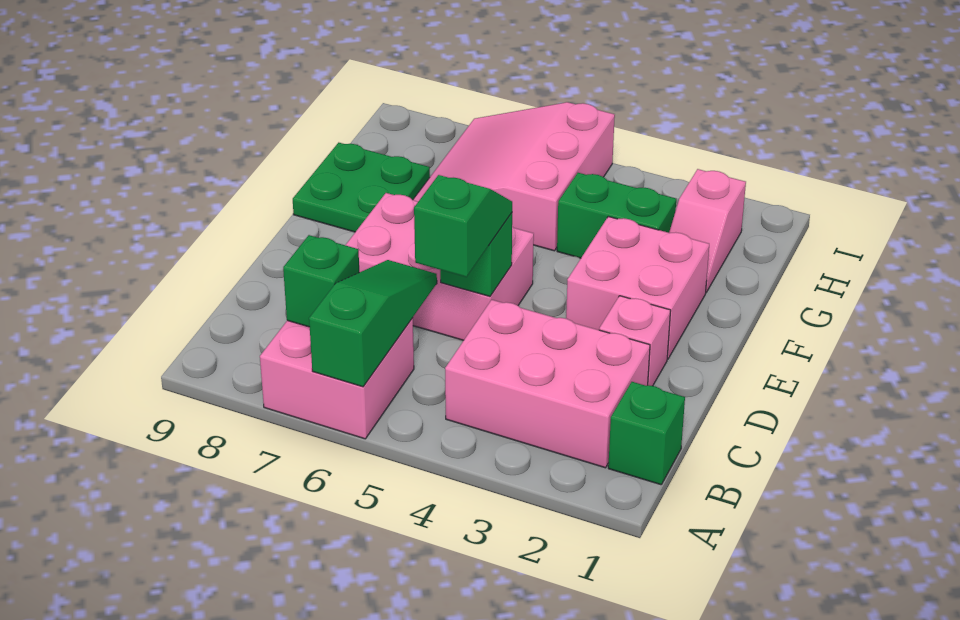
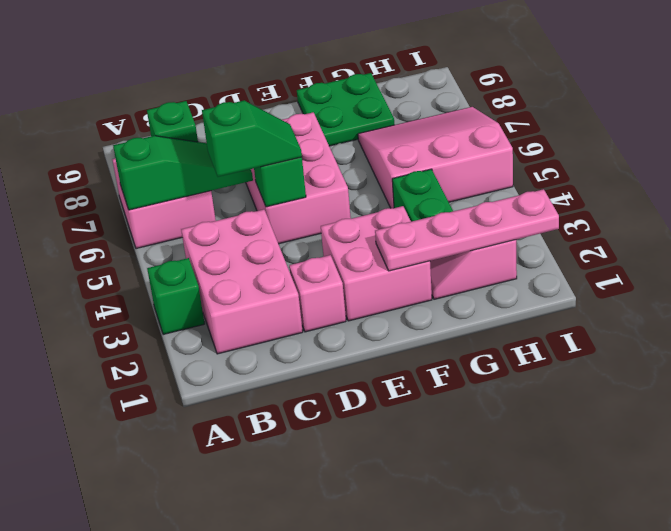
green 1x1 brick [608,382,685,485] -> green 1x1 brick moved to [147,258,205,335]
none -> pink 1x4 plate [375,189,559,271]

